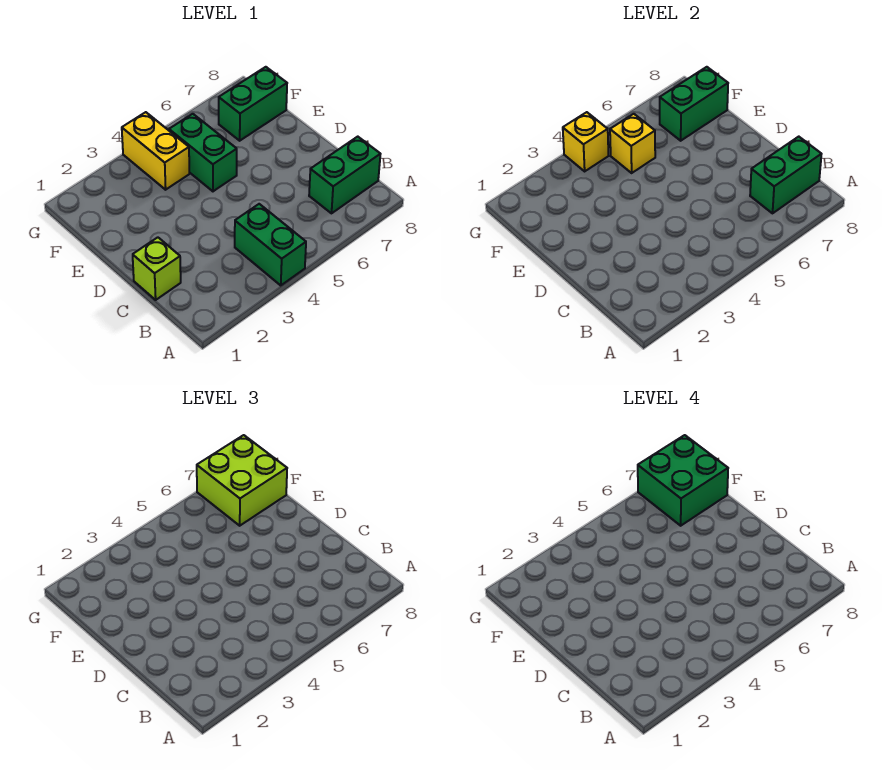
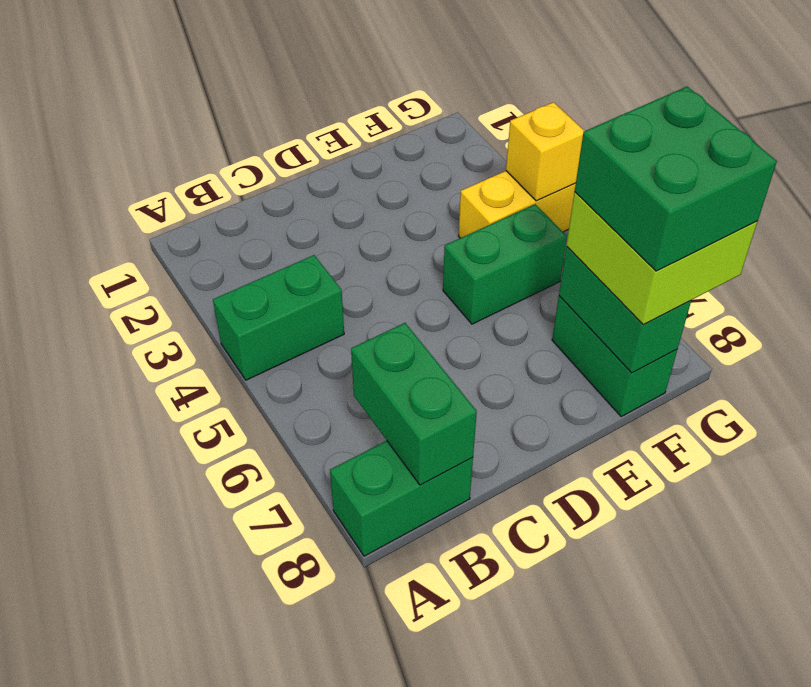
green 1x2 brick [309,137,380,213] -> green 1x2 brick turned to [330,441,473,556]
lime 1x1 brick [133,237,181,300] -> none
yellow 1x1 brick [610,114,655,173] -> none

